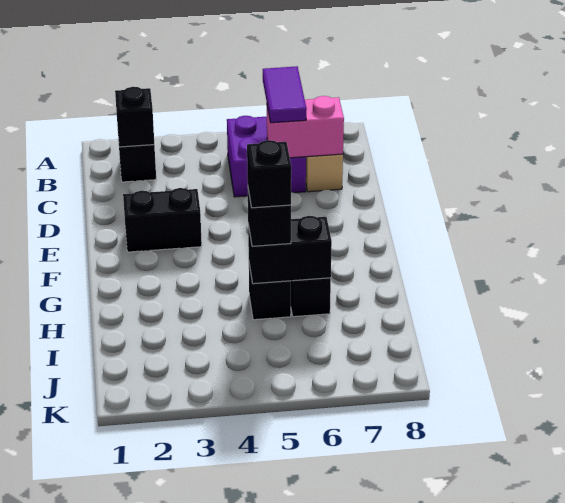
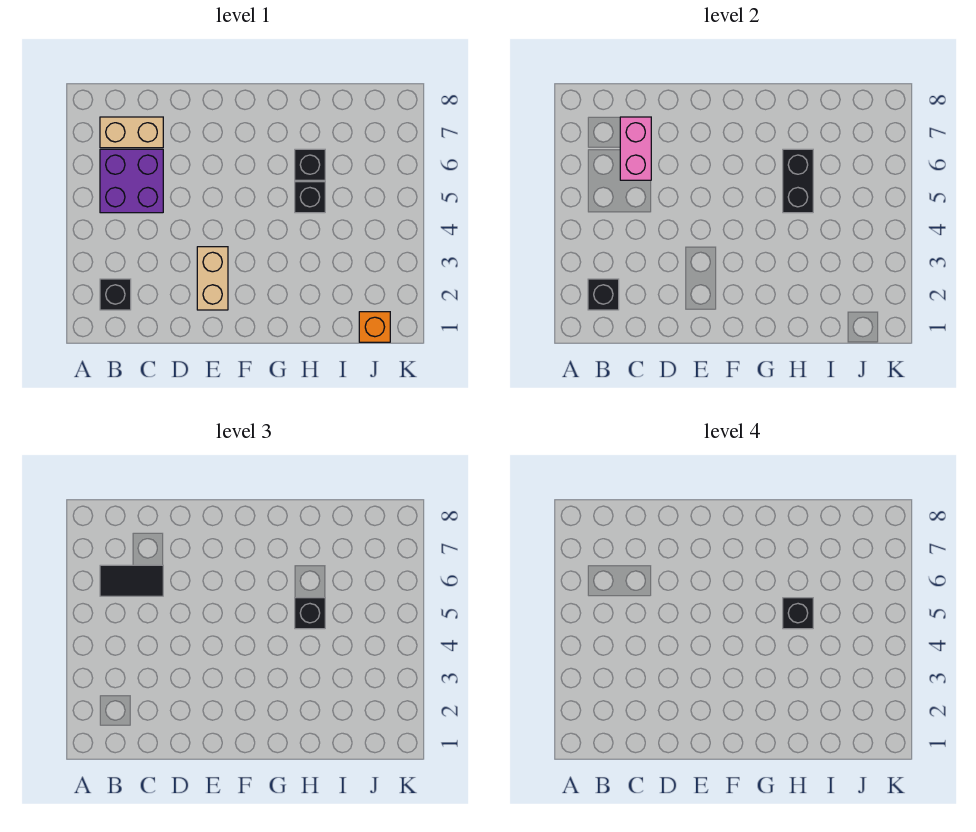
purple 1x2 tile [263,66,307,123] -> black 1x2 tile [100,565,163,596]
black 1x2 brick [123,188,202,252] -> tan 1x2 brick [197,247,228,310]
none -> orange 1x1 brick [359,312,390,342]

